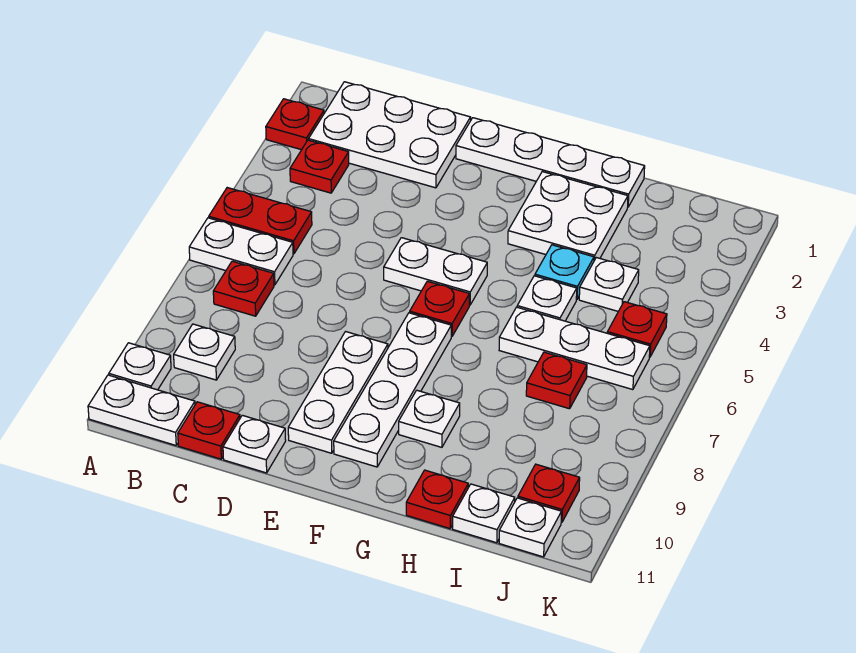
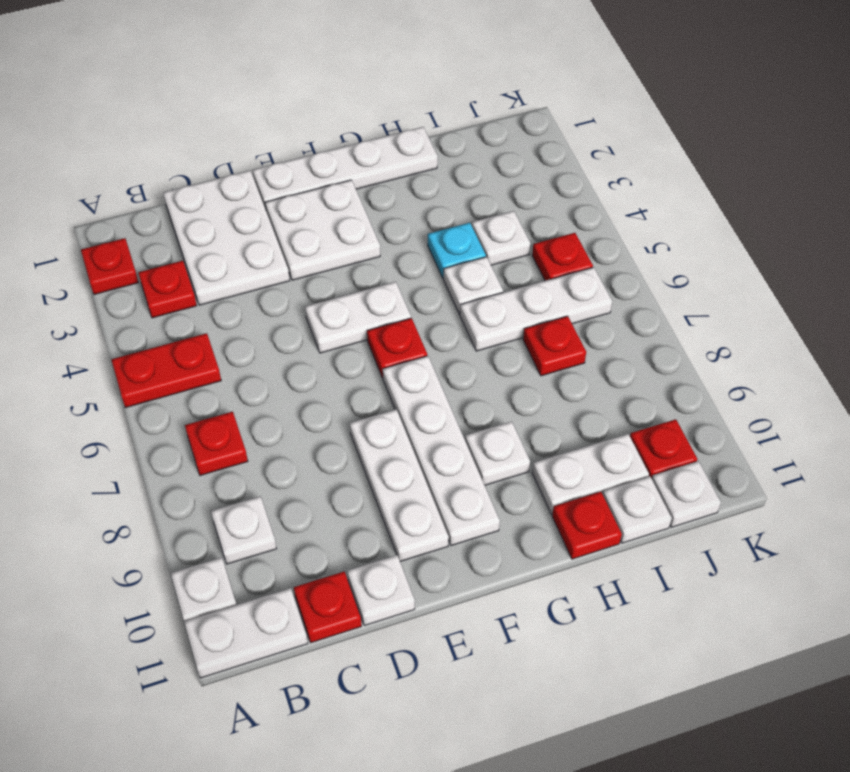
white 1x2 plate [189,218,293,285] -> white 1x2 plate moved to [532,434,649,514]
white 2x3 plate [309,82,471,188] -> white 2x3 plate turned to [163,171,290,305]
white 2x2 plate [508,172,628,260] -> white 2x2 plate moved to [265,180,380,280]

